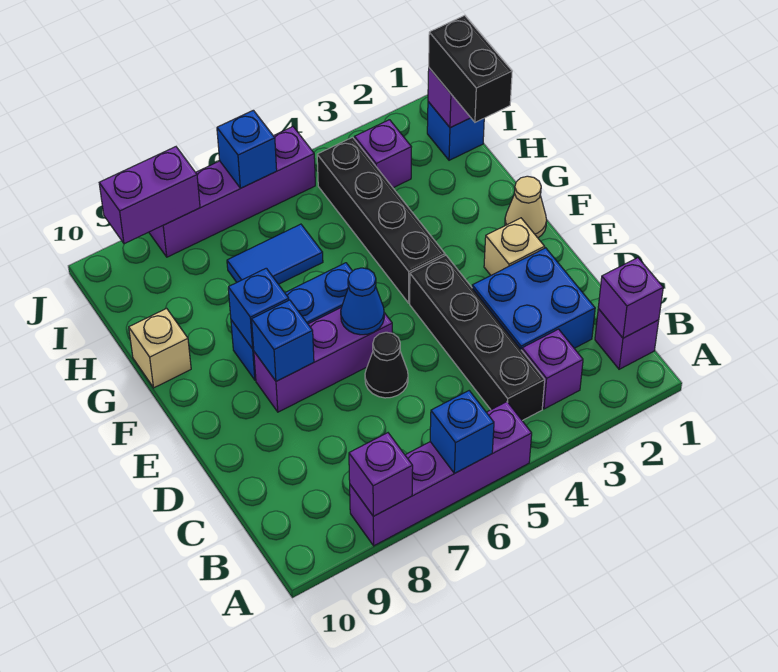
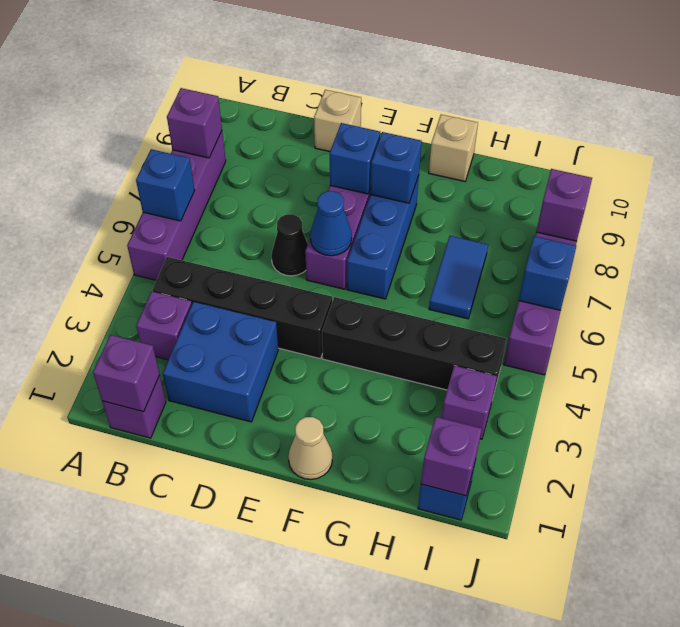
tan 1x1 brick [484,218,545,275] -> tan 1x1 brick moved to [314,90,361,152]
black 1x2 brick [429,15,512,122] -> none
purple 1x2 brick [99,147,200,244] -> purple 1x1 brick [536,169,592,241]

